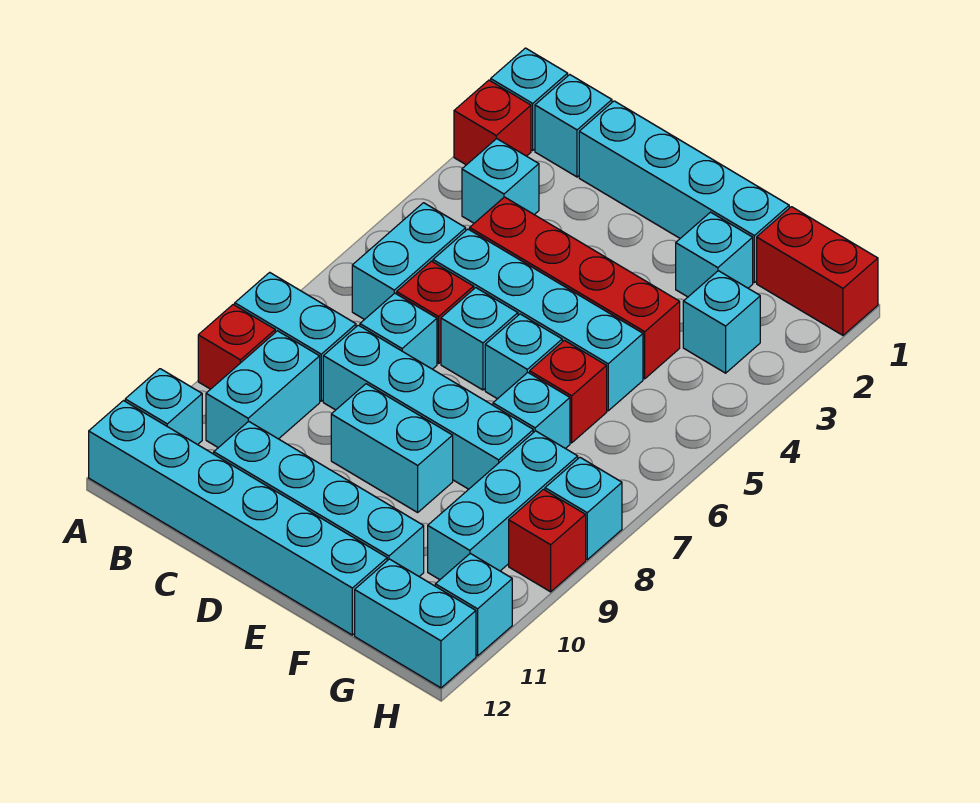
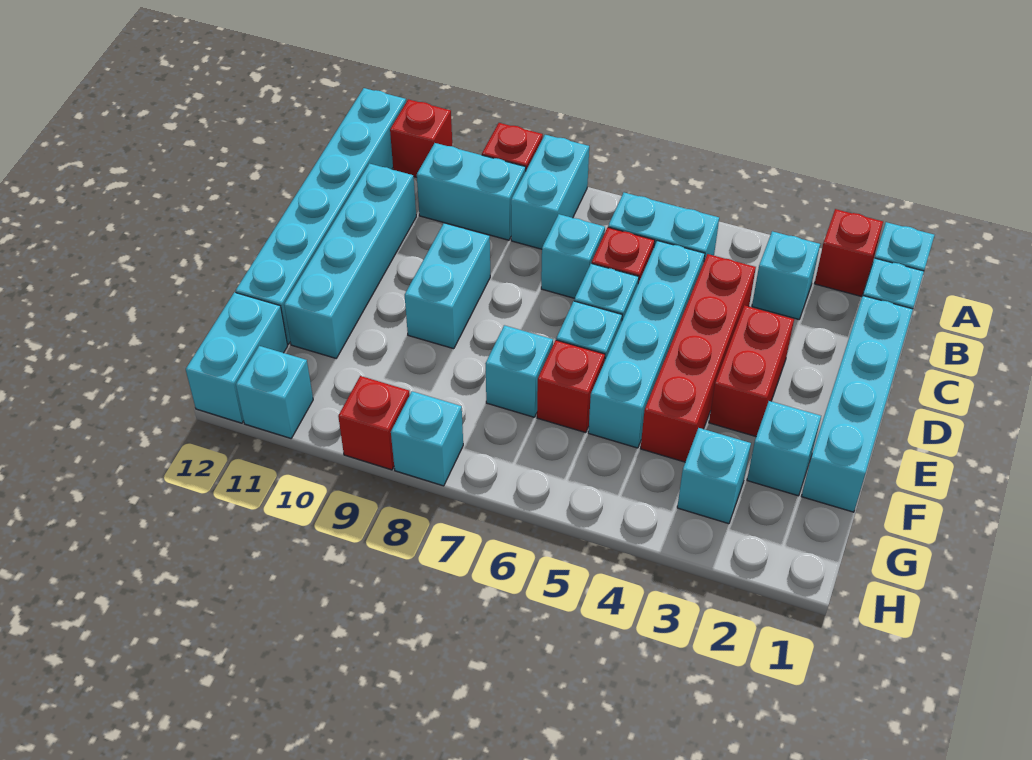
cyan 1x1 brick [125,369,202,445] -> red 1x1 brick [390,99,452,177]
cyan 1x4 brick [323,325,533,489] -> none
red 1x2 brick [757,207,878,335] -> red 1x2 brick moved to [709,305,794,436]
cyan 1x3 brick [428,431,578,580] -> none

